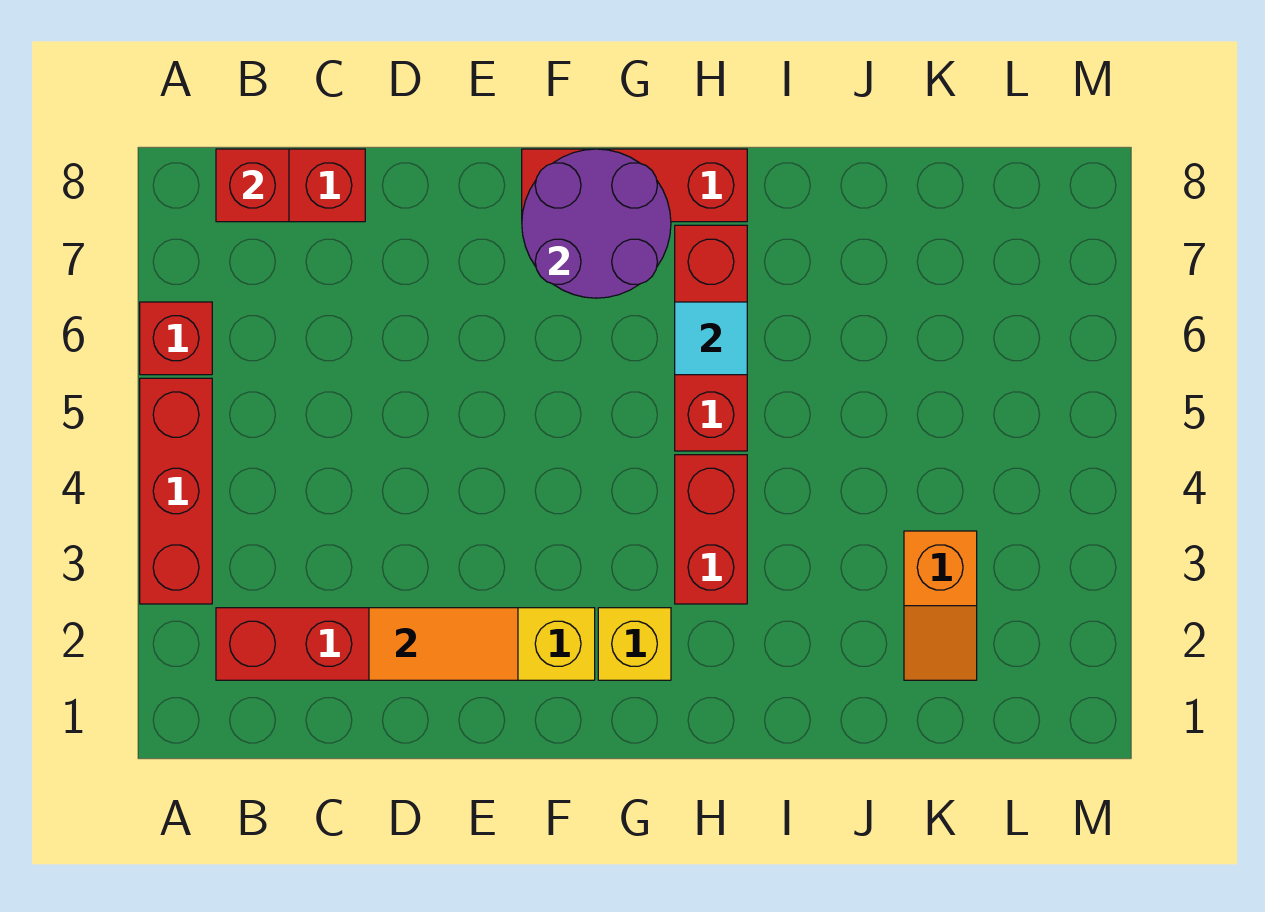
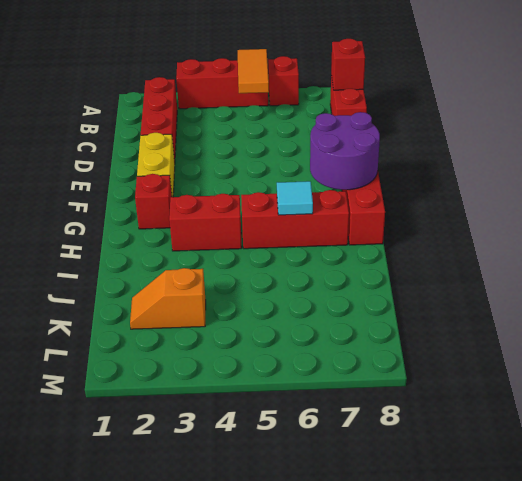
orange 1x2 tile [369,608,518,680] -> orange 1x2 tile moved to [238,49,269,93]
yellow 1x1 brick [598,608,671,680] -> red 1x1 brick [135,174,172,229]

